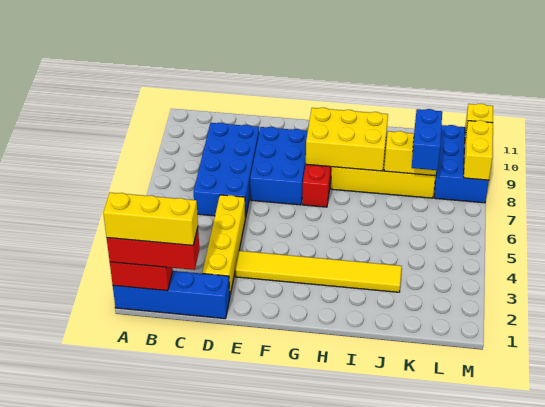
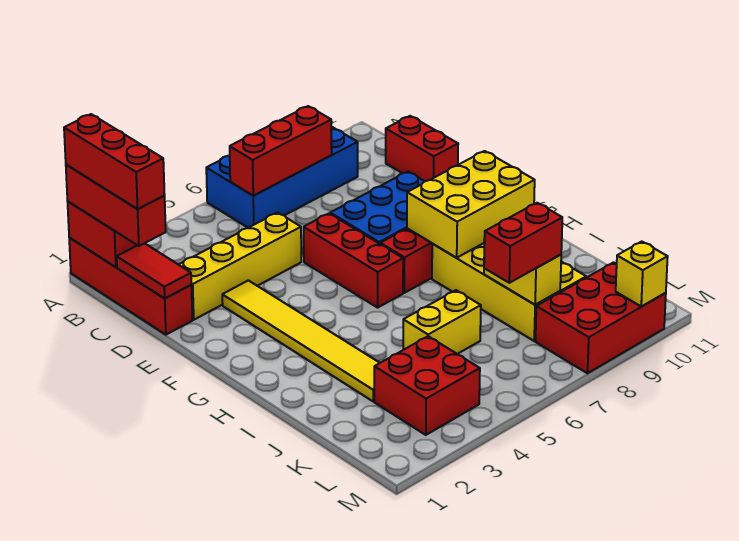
blue 1x4 brick [113,271,230,319] -> red 1x4 brick [69,238,192,335]
yellow 1x3 brick [103,193,198,245] -> red 1x3 brick [64,114,165,209]
none -> red 1x3 brick [230,106,332,195]
none -> red 1x2 tile [117,243,191,298]
blue 2x4 brick [194,123,259,218] -> blue 2x4 brick moved to [206,126,358,228]
none -> red 1x2 brick [386,116,458,181]
none -> red 1x3 brick [304,214,403,308]
yellow 2x3 brick [306,108,388,171] -> yellow 2x3 brick turned to [407,151,535,258]
none -> red 2x2 brick [374,336,480,435]
blue 1x2 brick [412,109,442,170] -> red 1x2 brick [484,203,562,283]
blue 2x3 brick [434,125,489,203] -> red 2x3 brick [535,263,666,373]
yellow 1x2 brick [464,120,493,180] -> yellow 1x2 brick moved to [403,290,481,354]

